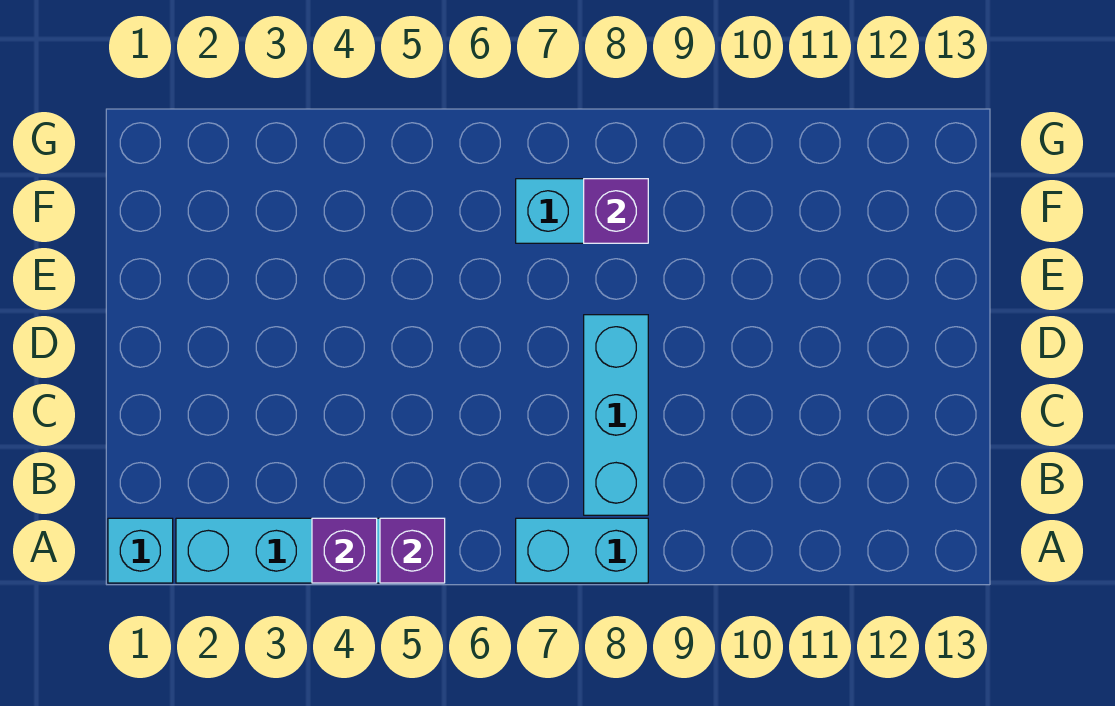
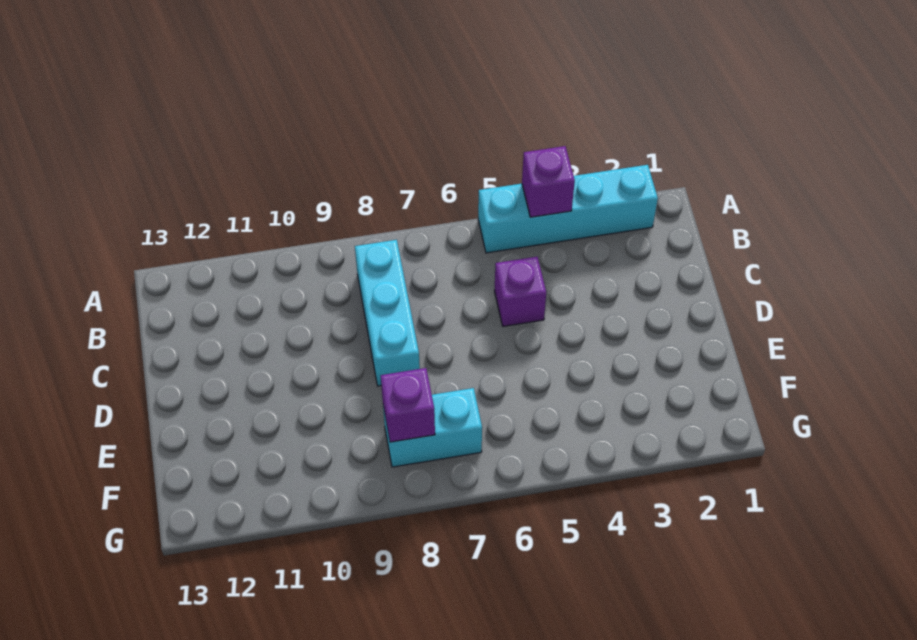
cyan 1x1 brick [108,518,173,583] -> none
purple 1x1 brick [380,518,445,583] -> purple 1x1 brick moved to [495,257,546,326]
cyan 1x2 brick [516,518,648,583] -> none

